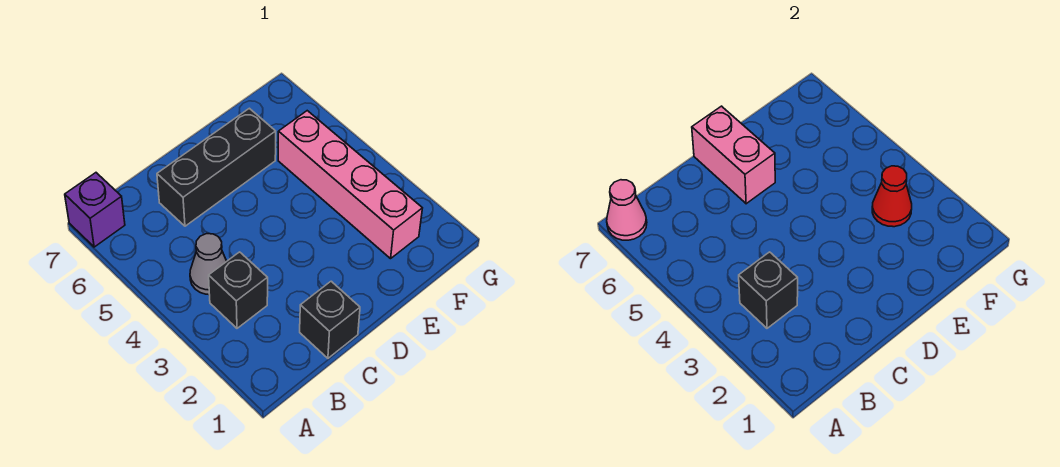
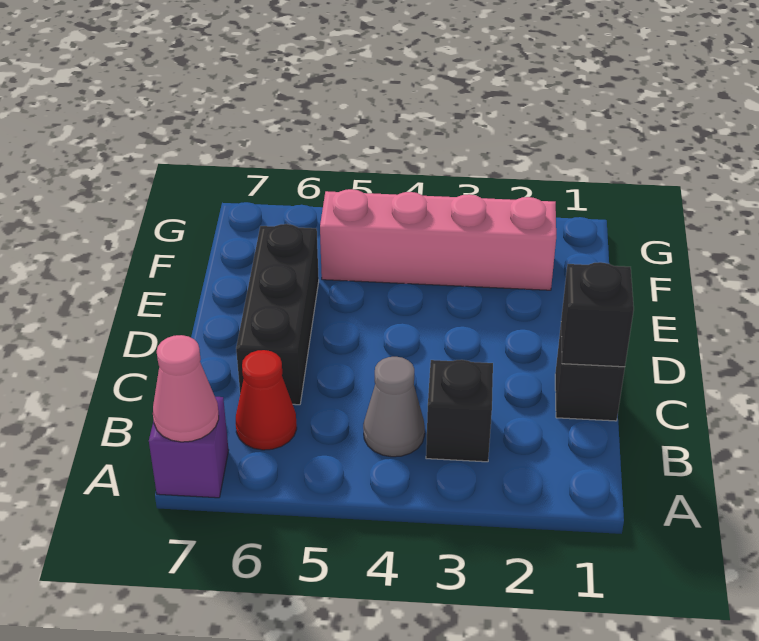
black 1x1 brick [739,252,798,328] -> black 1x1 brick moved to [561,262,634,367]
pink 1x2 brick [692,106,775,204] -> none
red 1x1 cone [872,166,912,227] -> red 1x1 cone moved to [236,350,297,450]

